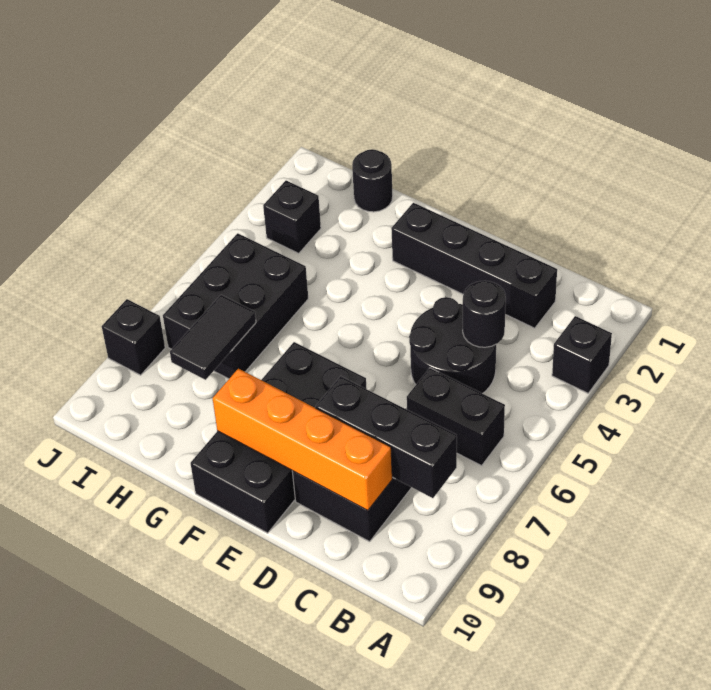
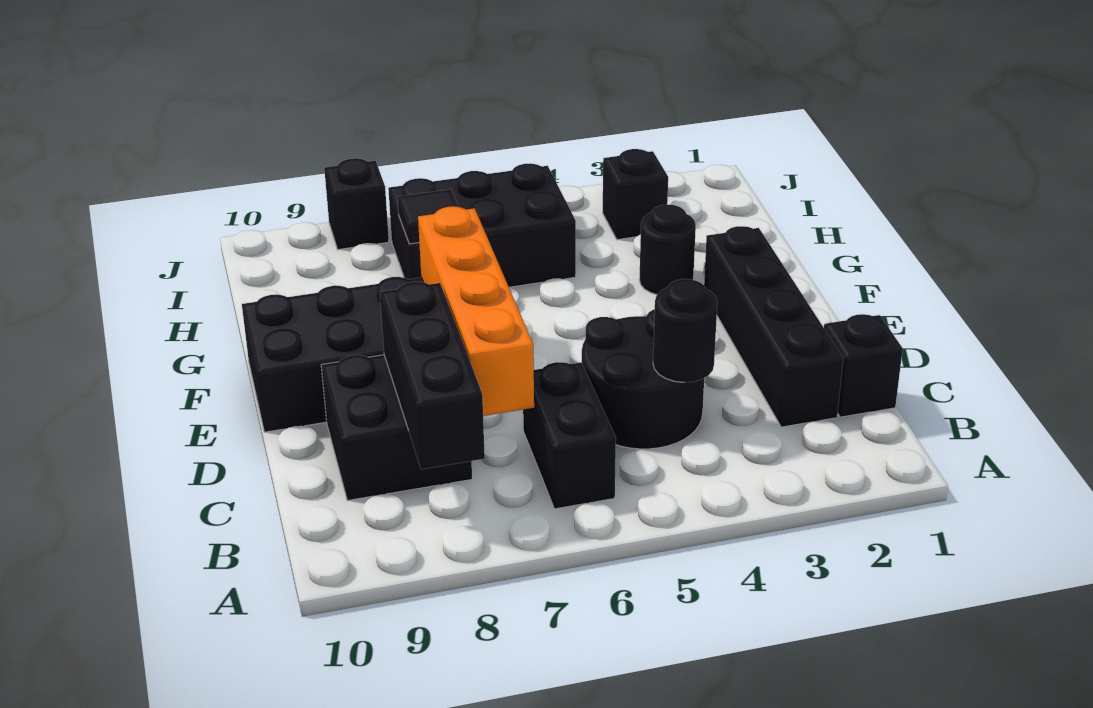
black 1x1 brick [552,316,612,393] -> black 1x1 brick moved to [824,314,903,417]
orange 1x4 brick [213,369,392,511] -> orange 1x4 brick moved to [418,206,534,416]
black 1x1 round brick [352,149,393,212] -> black 1x1 round brick moved to [639,205,696,295]
black 1x2 tile [170,295,256,380] -> black 1x1 tile [398,189,458,244]

